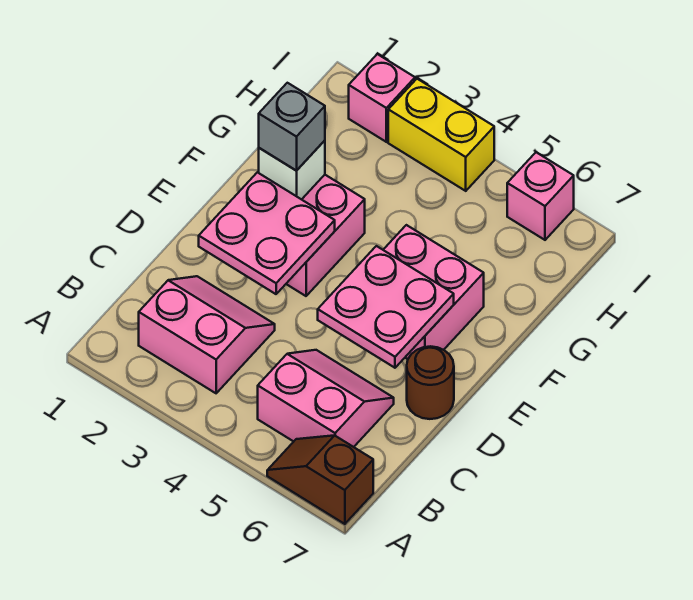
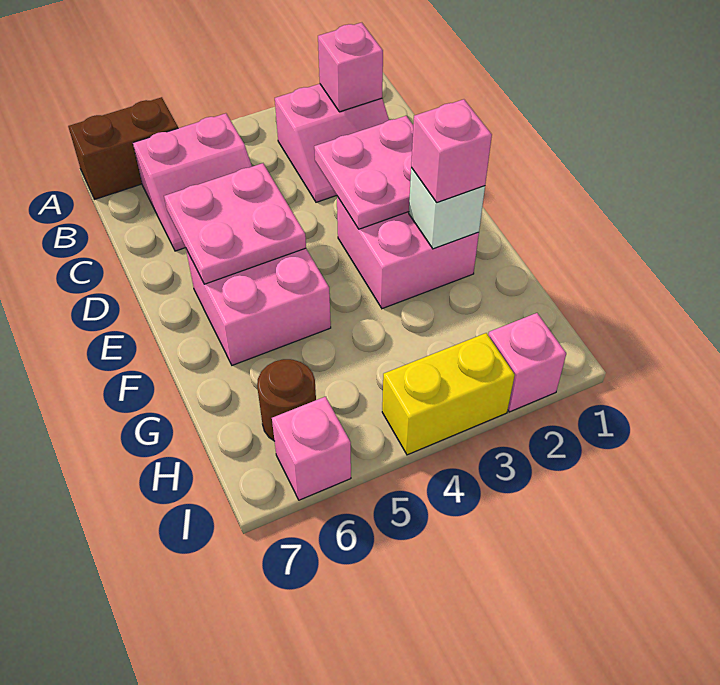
brown 1x2 slope [267,435,373,524] -> brown 1x2 brick [68,97,178,199]
none -> pink 1x1 brick [318,23,383,112]
brown 1x1 round brick [407,346,454,419] -> brown 1x1 round brick moved to [257,359,316,440]
grey 1x1 brick [259,83,325,171] -> pink 1x1 brick [411,99,492,203]

